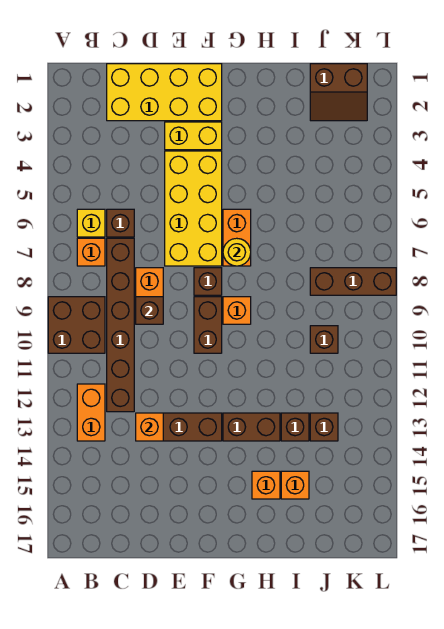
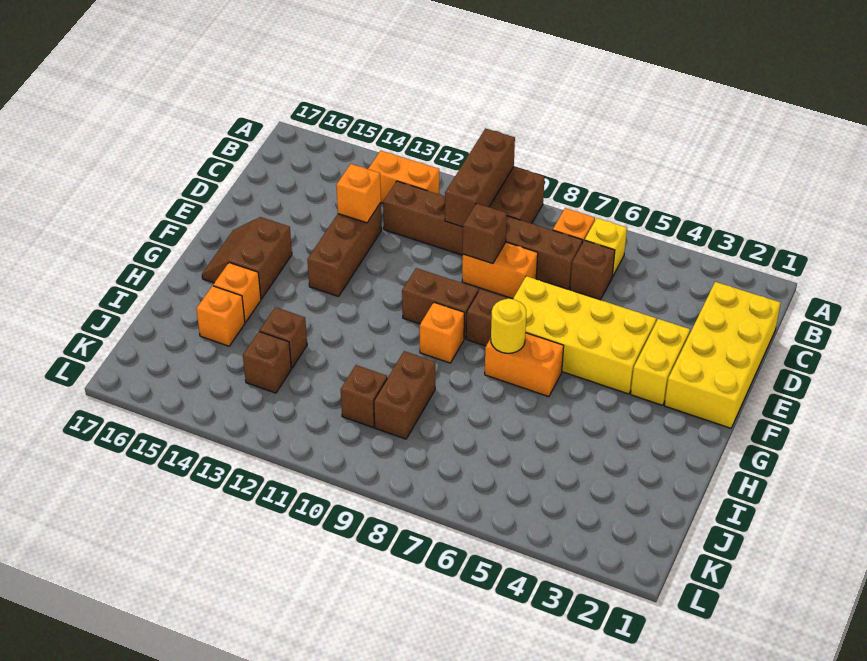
brown 1x2 brick [223,413,280,441] -> brown 1x2 brick moved to [374,351,435,439]
brown 2x2 slope [310,64,367,121] -> brown 2x2 slope moved to [202,217,292,299]
brown 1x3 brick [310,268,396,295] -> brown 1x3 brick moved to [445,128,515,227]

